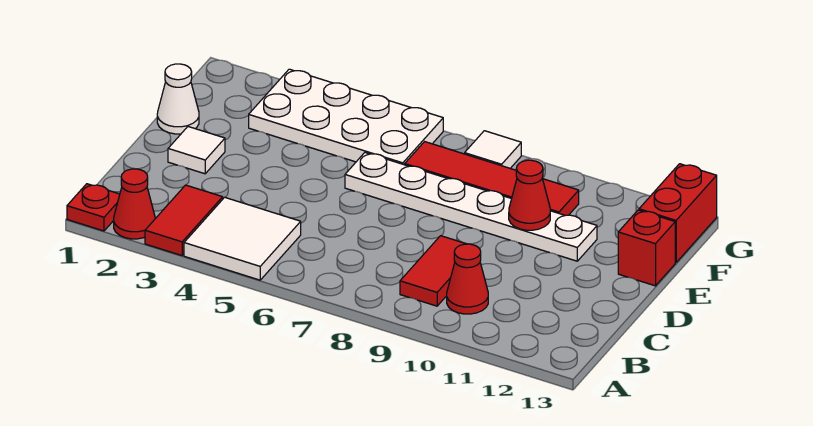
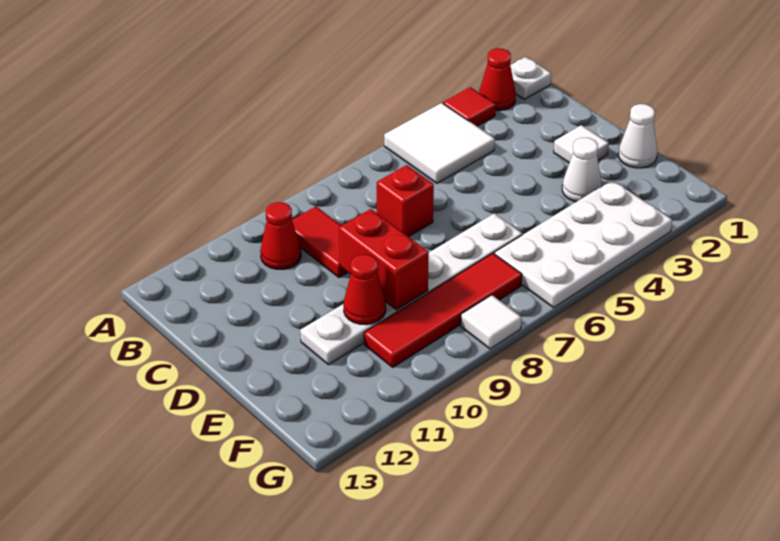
red 1x1 plate [67,184,120,231] -> white 1x1 plate [510,57,551,99]
red 1x2 tile [145,185,223,256] -> red 1x1 tile [443,87,496,126]
none -> white 1x1 cone [562,138,602,202]
red 1x1 brick [618,210,675,286] -> red 1x1 brick moved to [377,165,434,237]
red 1x2 brick [639,164,717,263] -> red 1x2 brick moved to [339,209,429,310]

